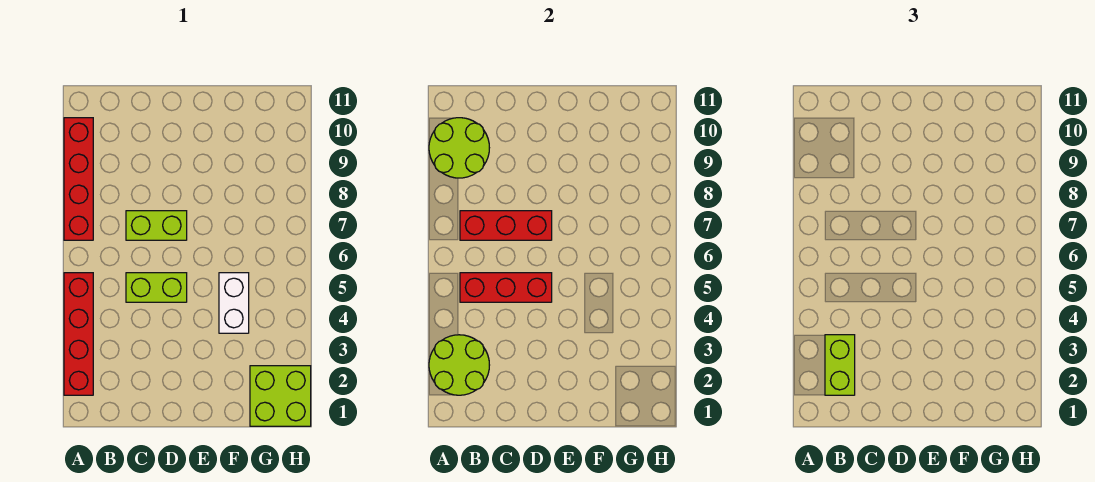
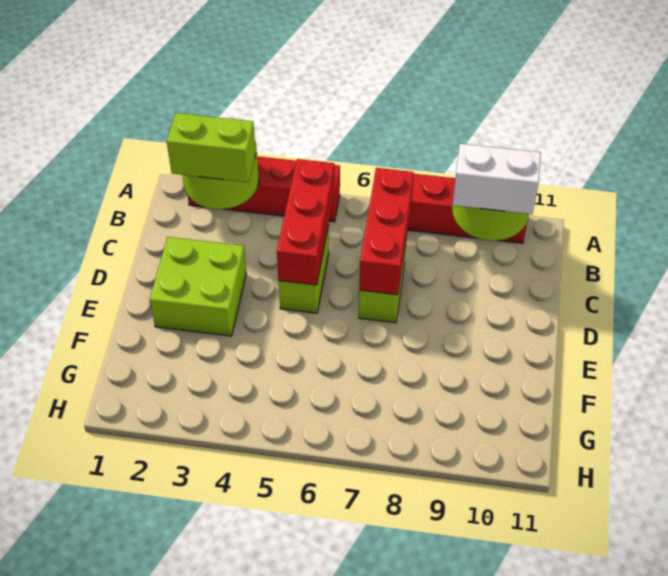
white 1x2 brick [219,273,249,333] -> white 1x2 brick moved to [452,144,541,214]
lime 2x2 brick [250,366,311,426] -> lime 2x2 brick moved to [150,237,246,336]

